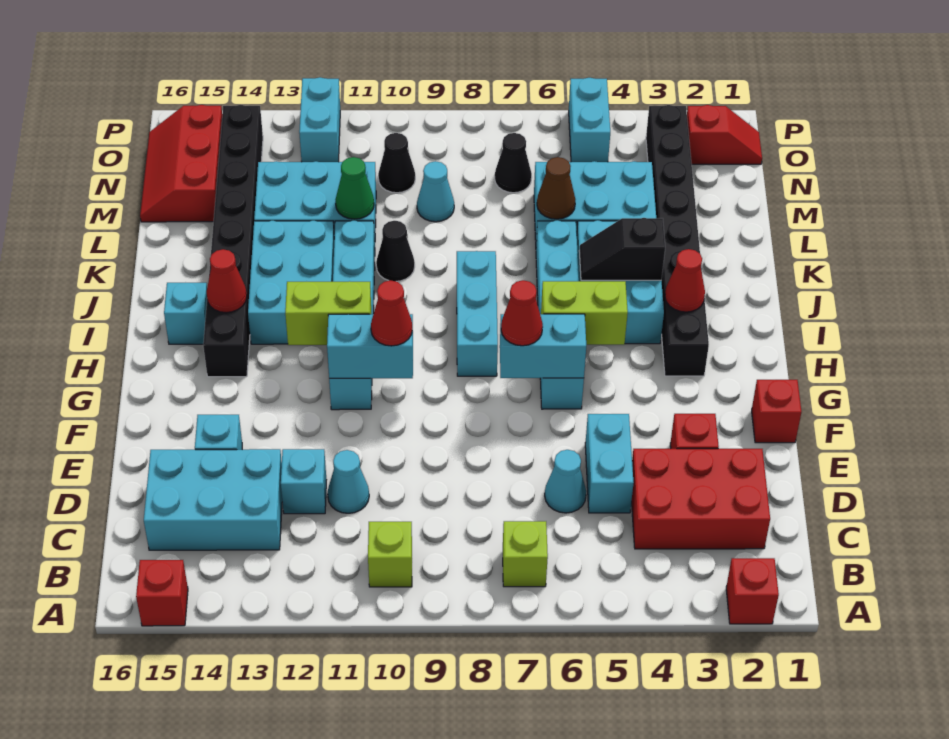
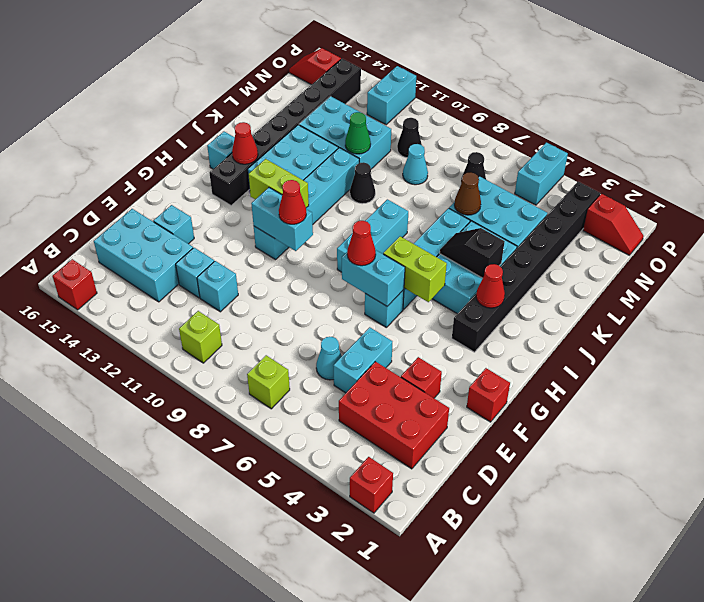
cyan 1x1 cone [328,450,369,513] -> cyan 1x1 brick [197,261,238,312]
red 2x3 slope [140,105,222,222] -> red 1x2 slope [289,48,341,85]

